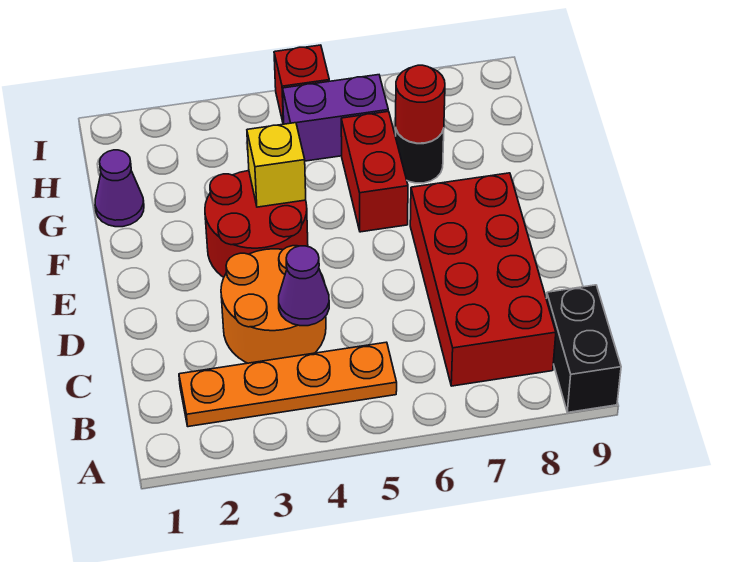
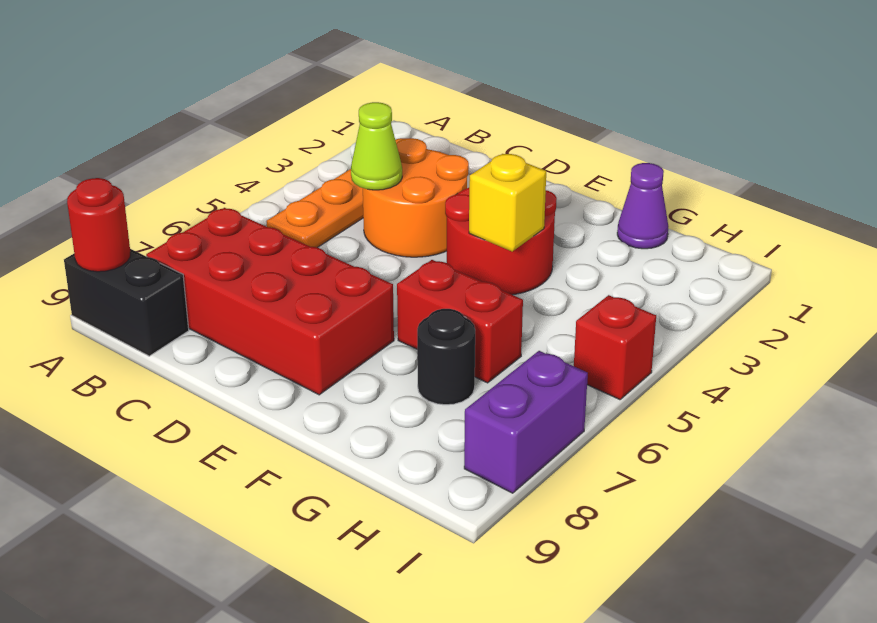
purple 1x1 cone [279,246,329,326] -> lime 1x1 cone [351,102,402,190]
red 1x1 round brick [396,65,445,143] -> red 1x1 round brick moved to [67,178,130,272]
purple 1x2 brick [283,75,388,161] -> purple 1x2 brick moved to [464,351,588,493]

